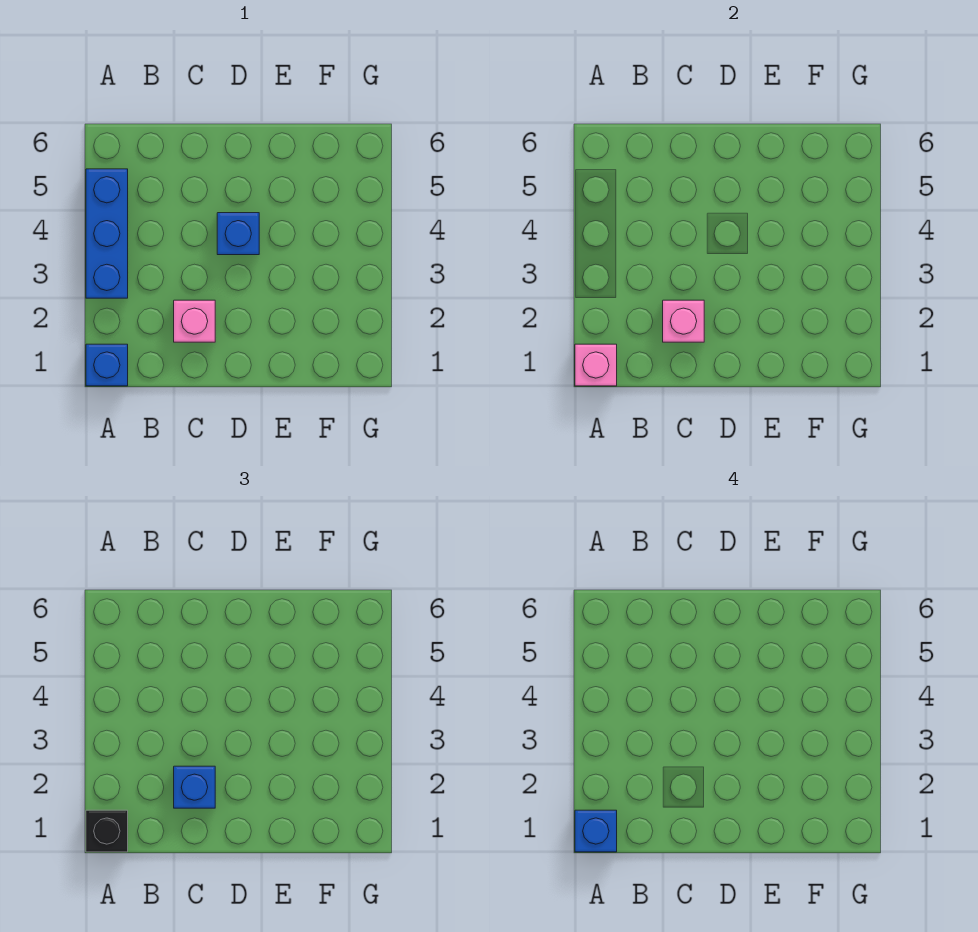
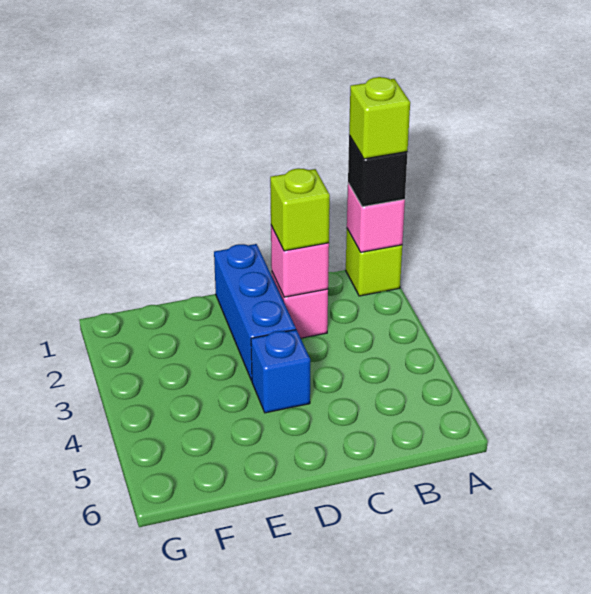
blue 1x1 brick [86,344,128,386] -> lime 1x1 brick [346,229,402,296]
blue 1x1 brick [575,810,617,852] -> lime 1x1 brick [349,77,410,159]
blue 1x3 brick [86,169,128,298] -> blue 1x3 brick moved to [214,244,296,381]
blue 1x1 brick [174,766,215,808] -> lime 1x1 brick [270,168,330,251]

